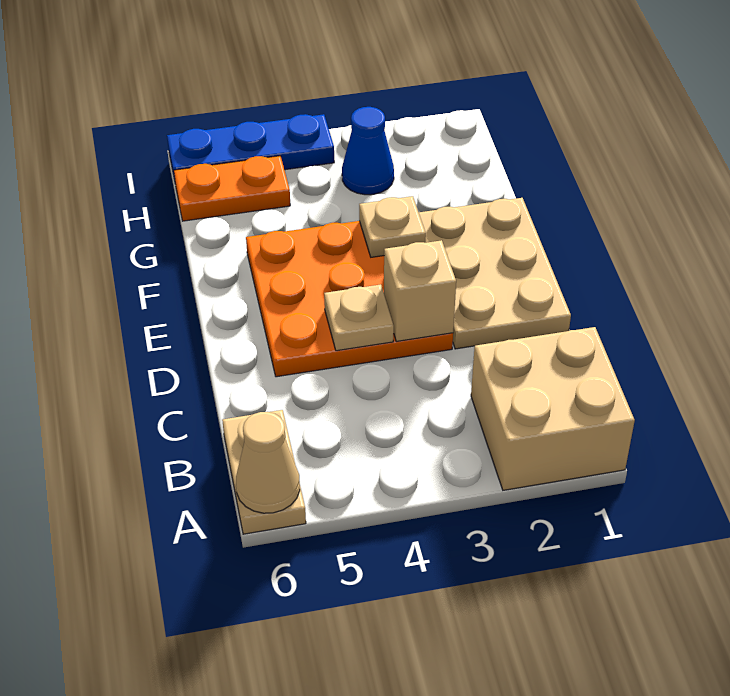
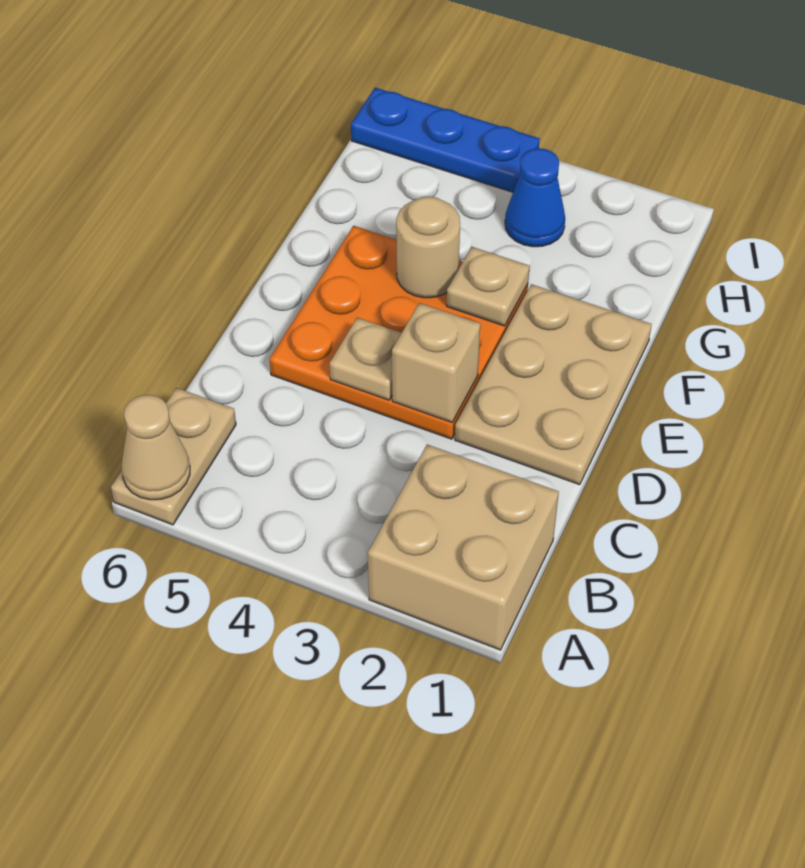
none -> tan 1x1 round brick [396,196,460,298]
orange 1x2 plate [174,156,290,221] -> none

